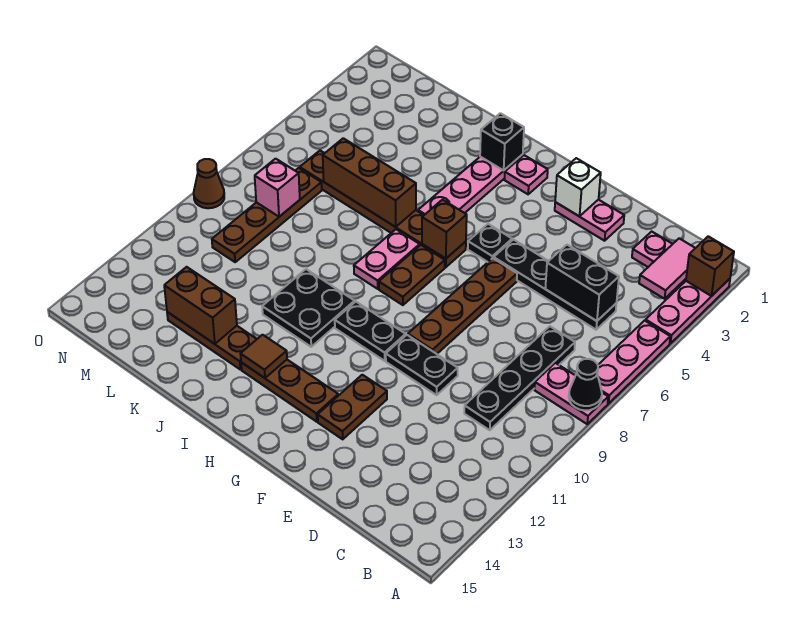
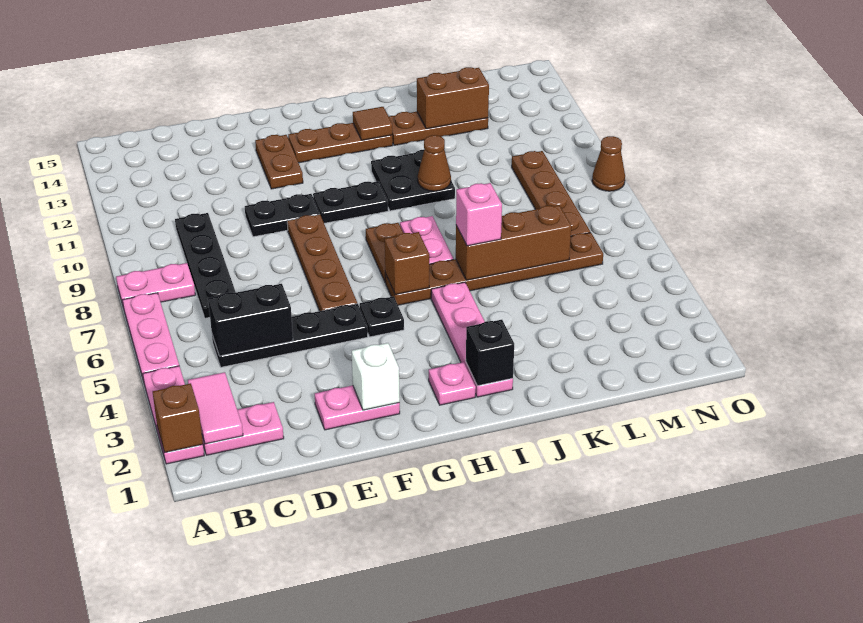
black 1x1 cone [569,359,602,410] -> none
none -> brown 1x1 cone [418,135,451,191]
pink 1x1 brick [255,159,300,217] -> pink 1x1 brick moved to [456,183,502,246]

